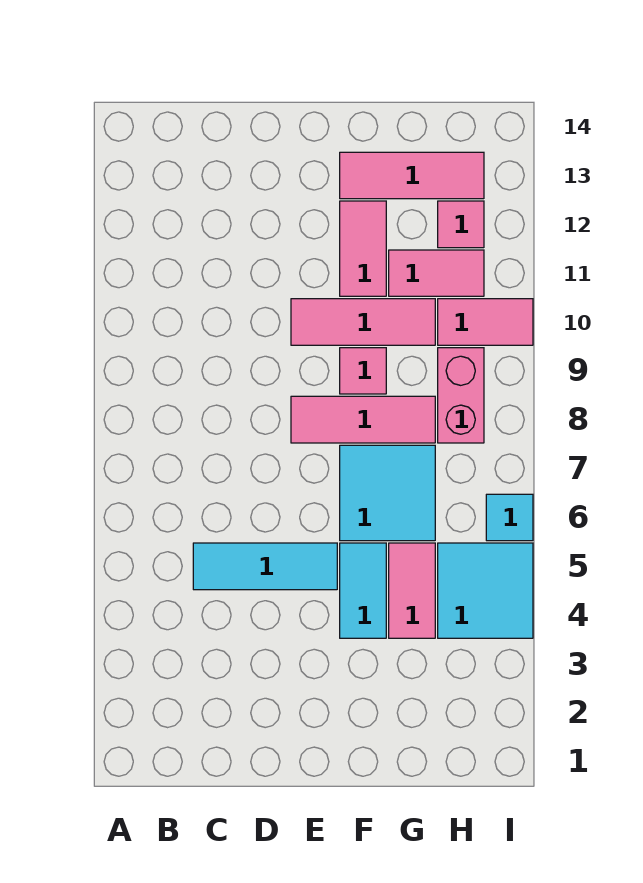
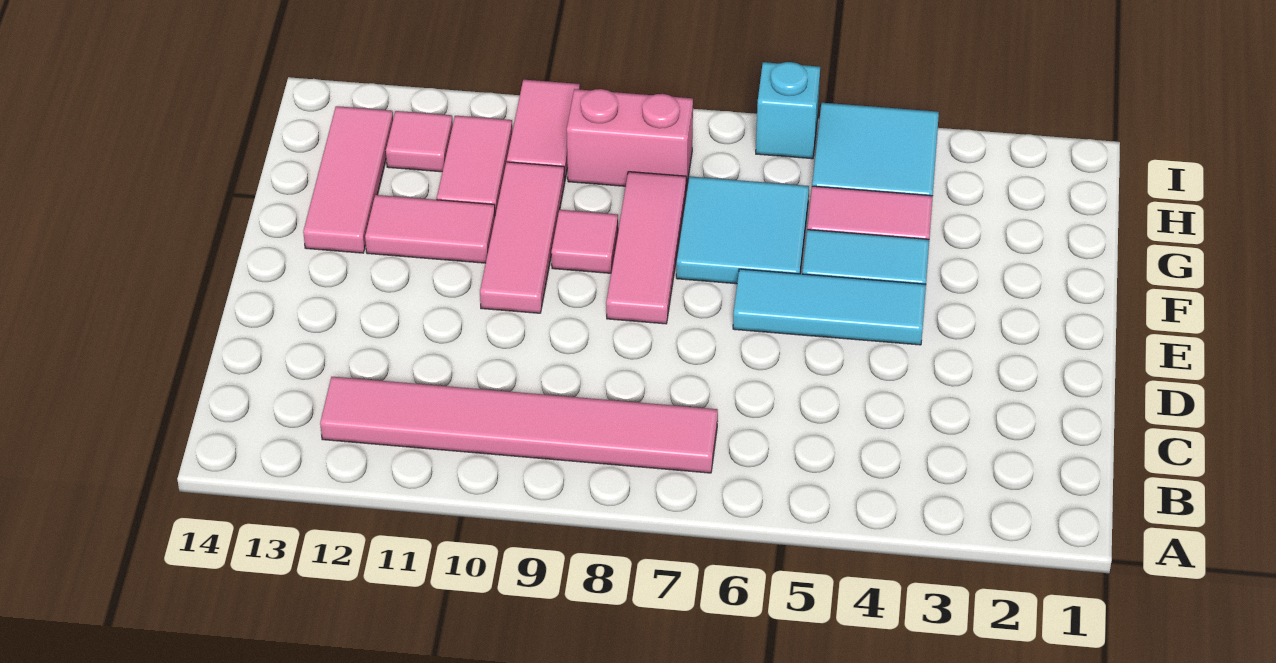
none -> pink 1x6 tile [320,377,718,473]
cyan 1x3 tile [193,543,337,590] -> cyan 1x3 tile turned to [733,269,926,345]
cyan 1x1 tile [486,494,533,541] -> cyan 1x1 brick [756,62,820,159]

